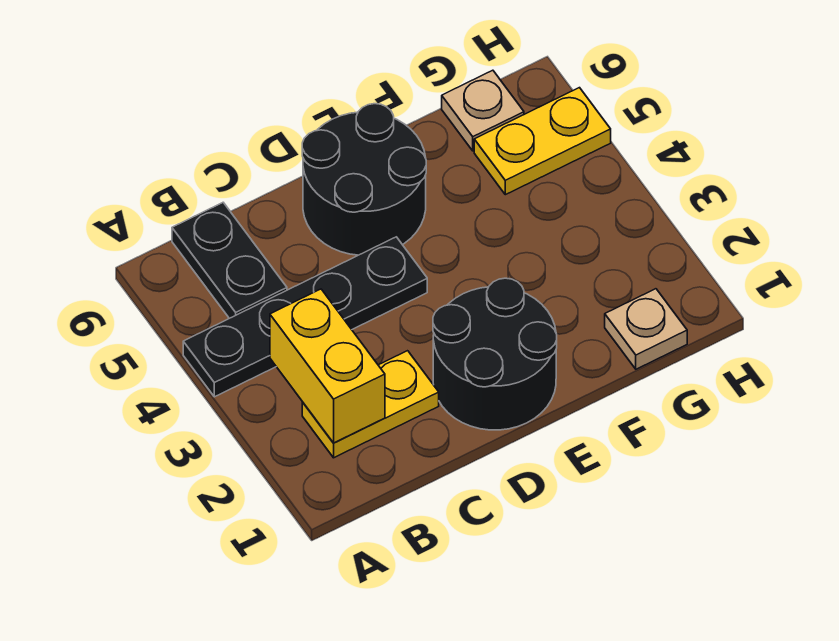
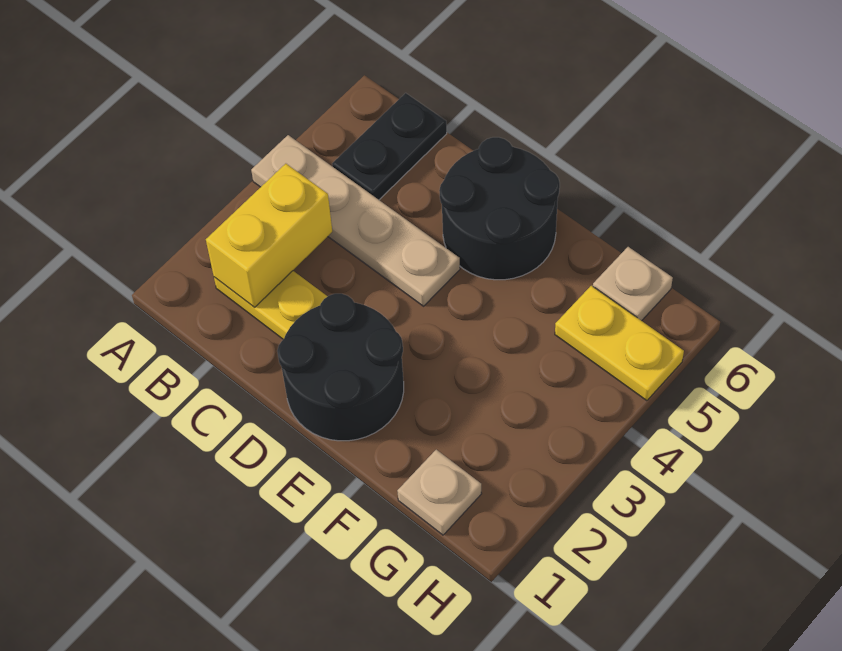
black 1x4 plate [183,237,427,397] -> tan 1x4 plate [251,135,460,306]

